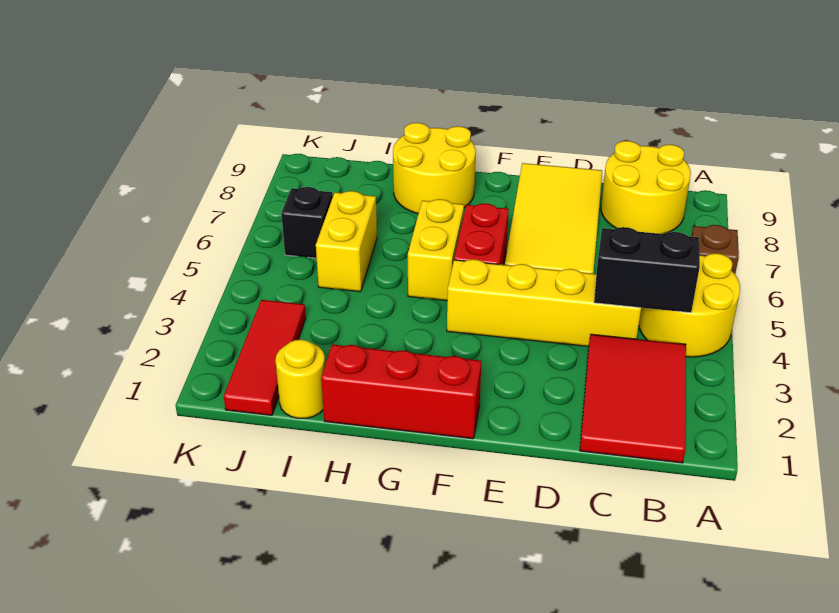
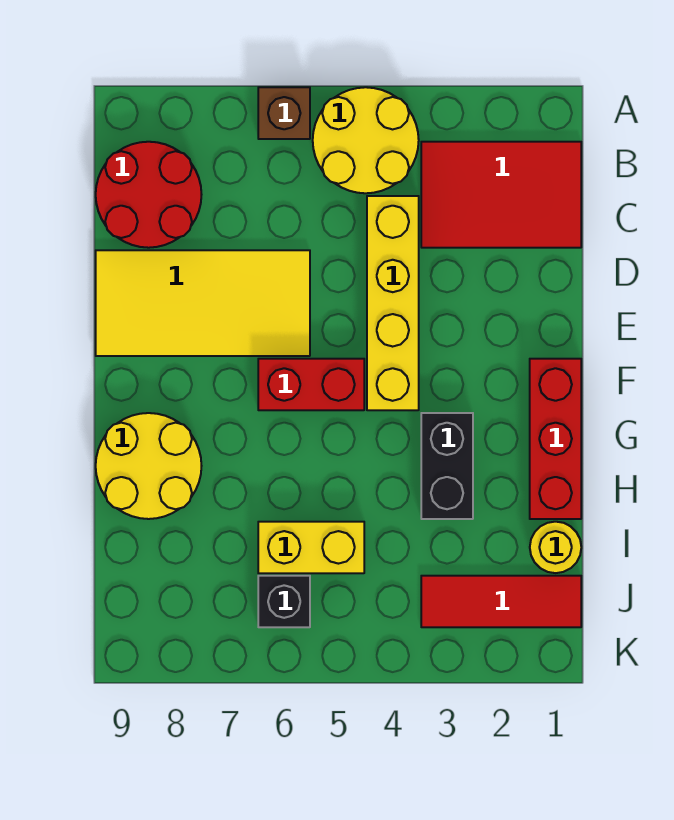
black 1x2 brick [594,227,700,313] -> black 1x2 brick moved to [421,413,473,519]
yellow 2x2 round brick [601,141,691,234] -> red 2x2 round brick [96,142,202,248]
yellow 1x2 brick [408,199,464,301] -> none

